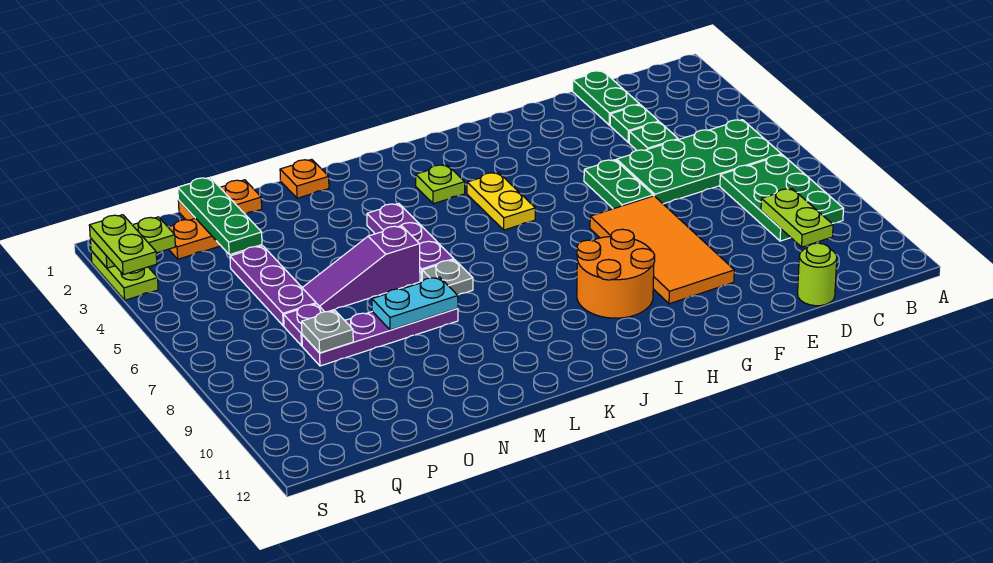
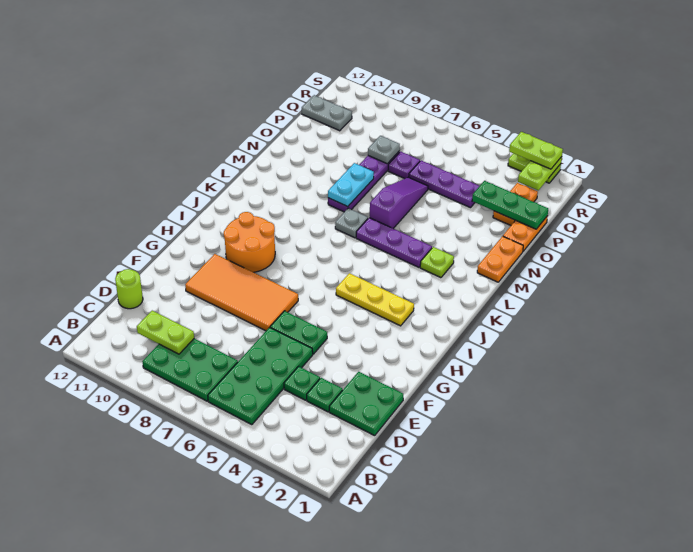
green 1x2 plate [573,71,640,125] -> green 2x2 plate [329,372,403,436]
yellow 1x2 plate [467,172,535,230] -> yellow 1x3 plate [336,273,414,326]
lime 1x1 plate [416,165,465,204] -> lime 1x1 plate moved to [420,247,454,278]
orange 1x1 plate [280,159,329,198] -> orange 1x2 plate [477,236,523,282]
none -> grey 1x2 plate [302,95,352,131]

